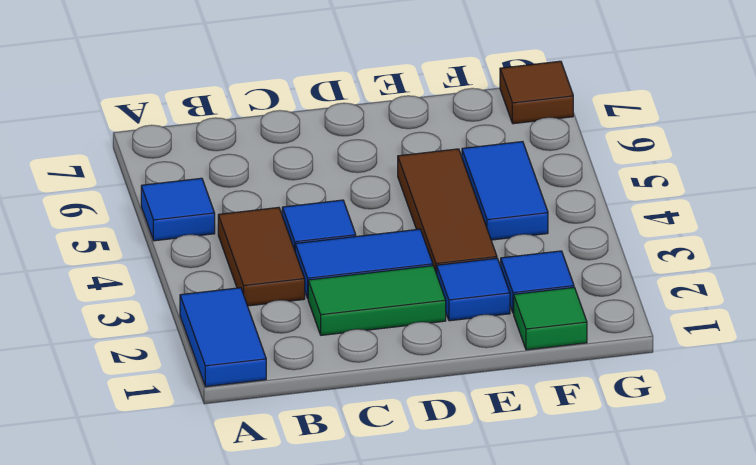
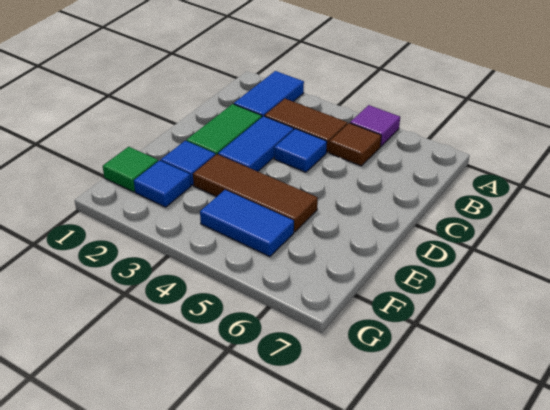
blue 1x2 tile [180,288,266,387] -> blue 1x2 tile turned to [234,71,304,117]
blue 1x1 tile [141,178,215,241] -> purple 1x1 tile [350,105,400,146]
brown 1x1 tile [500,61,573,124] -> brown 1x1 tile moved to [329,123,381,166]

